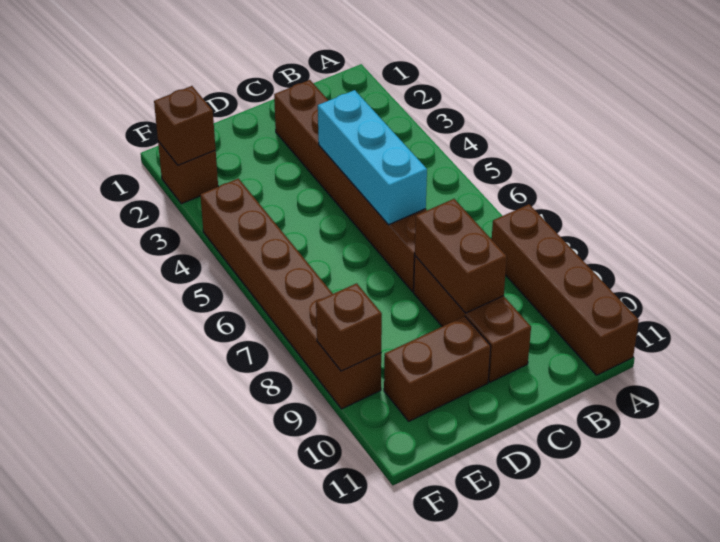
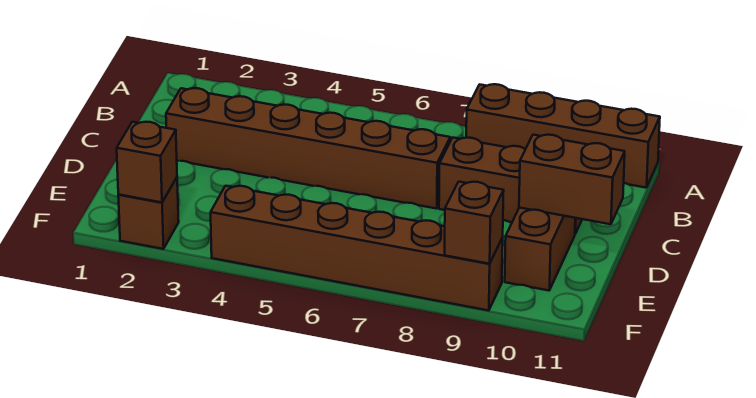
cyan 1x3 brick [318,90,427,225] -> none
brown 1x2 brick [415,199,507,313] -> brown 1x2 brick moved to [519,135,625,224]

